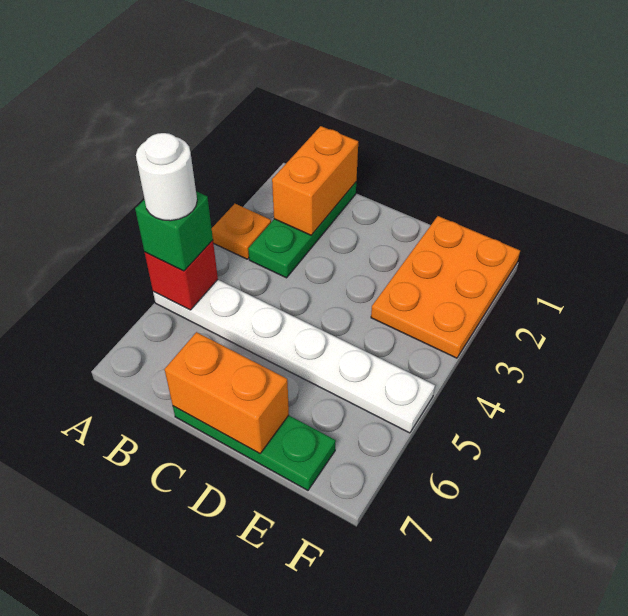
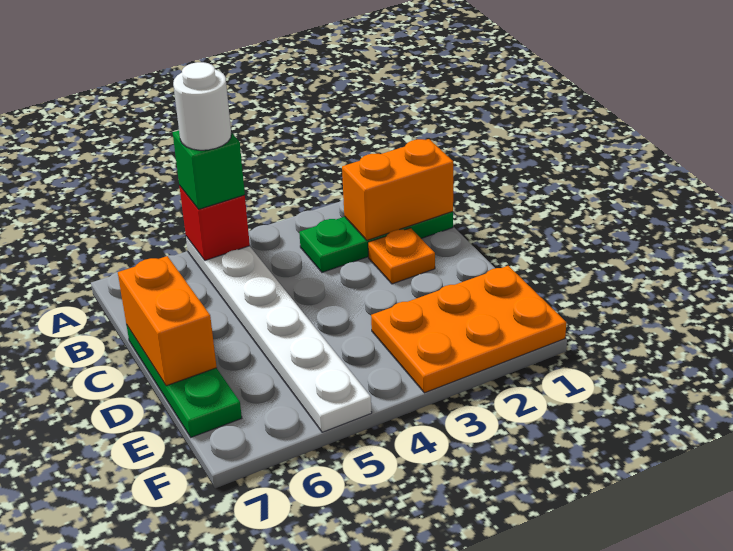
orange 1x1 plate [212,204,271,259] -> orange 1x1 plate moved to [368,228,435,284]

